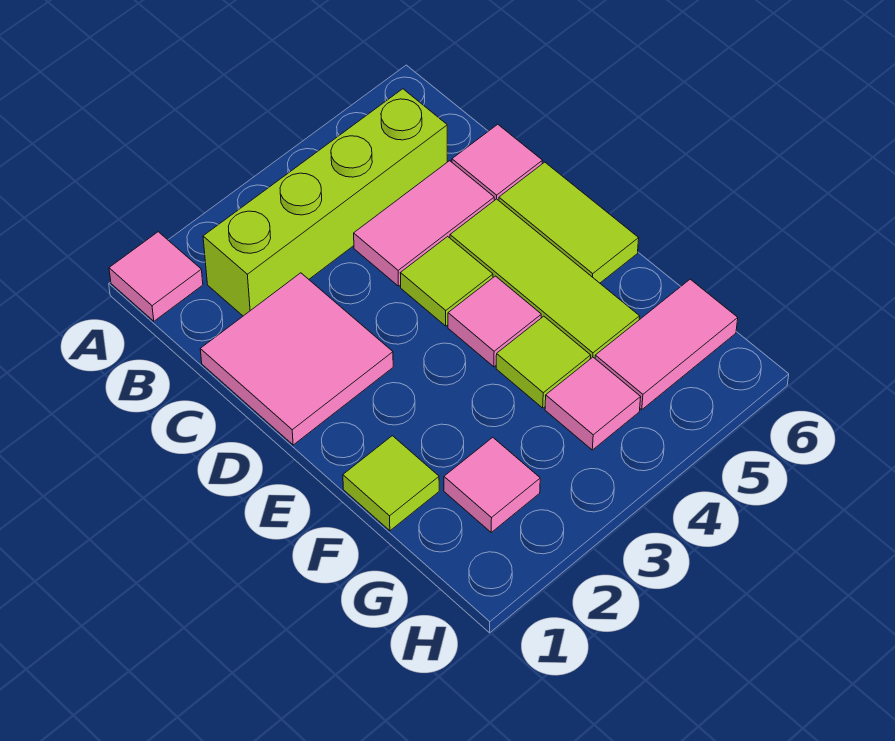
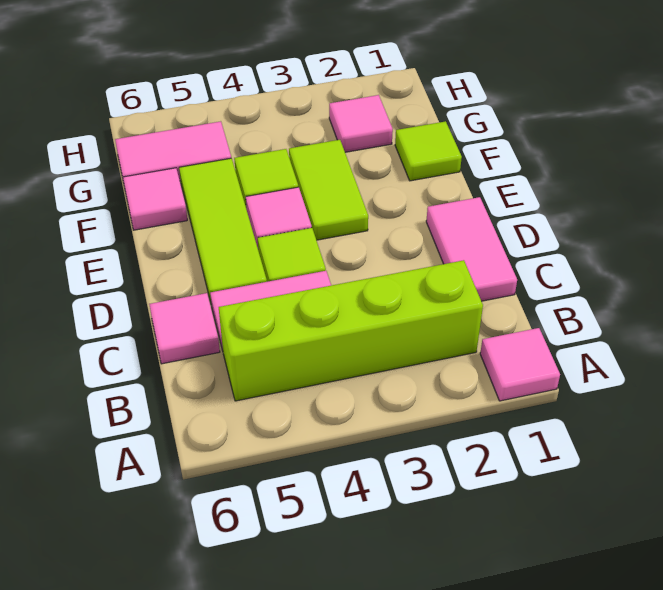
pink 2x2 tile [200,273,393,445] -> pink 1x2 tile [426,197,517,301]
lime 1x2 tile [499,162,639,283] -> lime 1x2 tile moved to [289,140,368,240]
pink 1x1 tile [545,357,641,450] -> pink 1x1 tile moved to [123,168,187,230]

